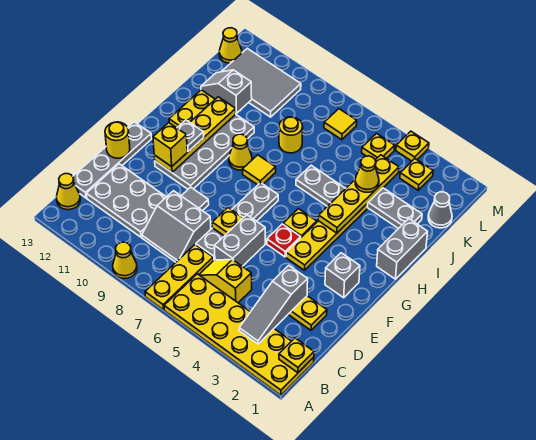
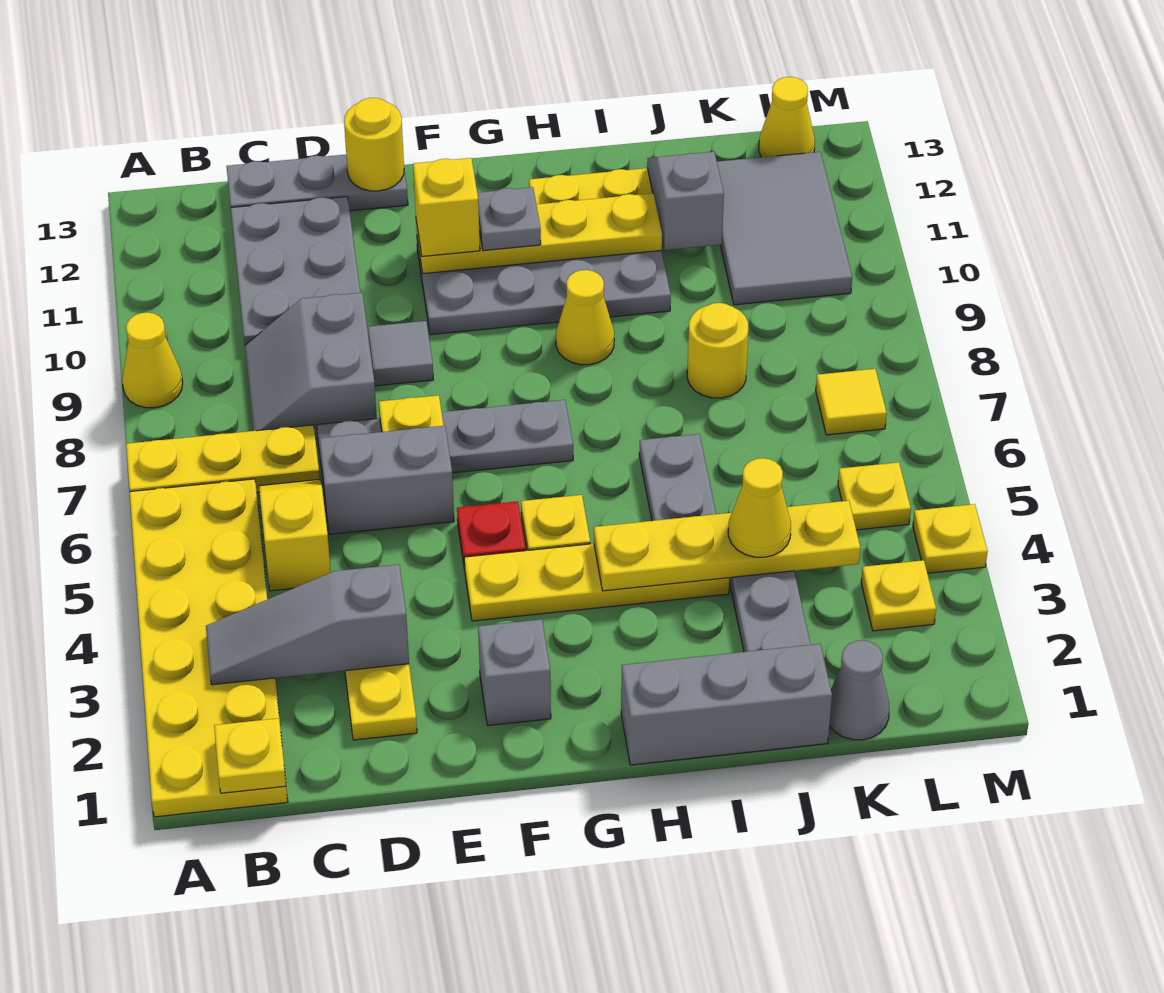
yellow 1x1 cone [57,174,80,210] -> none
grey 1x4 plate [73,122,152,198] -> grey 1x3 plate [226,155,408,211]
grey 1x2 brick [377,219,428,279] -> grey 1x3 brick [621,644,832,765]
yellow 1x1 tile [243,155,276,185] -> none

